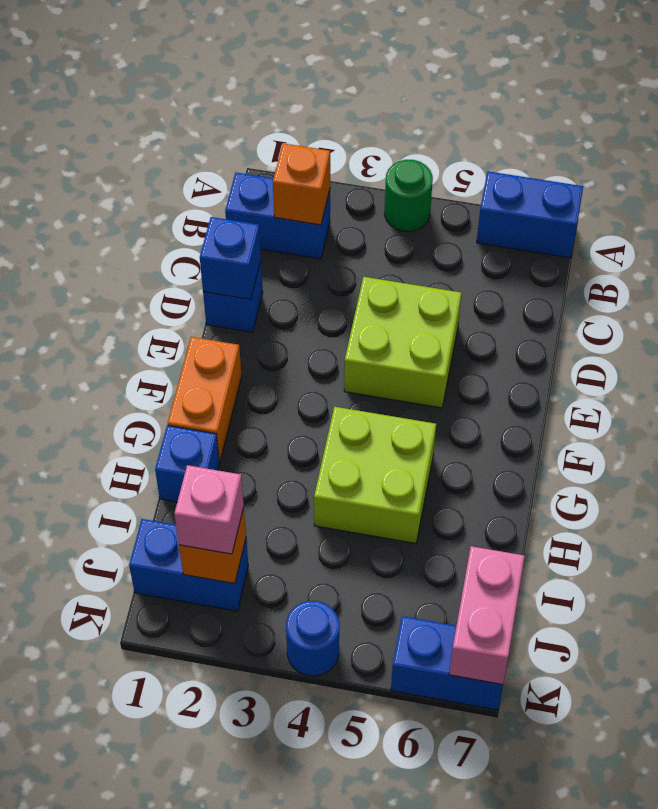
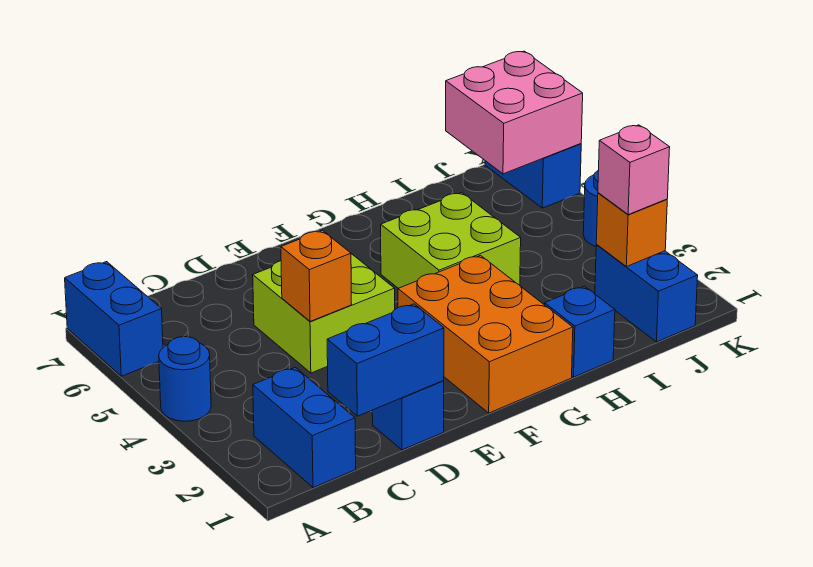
green 1x1 round brick [384,160,433,232] -> blue 1x1 round brick [159,337,211,421]
orange 1x1 brick [273,143,330,225] -> orange 1x1 brick moved to [281,230,352,321]
blue 1x1 brick [200,217,261,299] -> blue 1x2 brick [327,304,444,416]
orange 1x2 brick [168,337,242,462] -> orange 2x3 brick [398,255,573,413]
pink 1x2 brick [449,546,525,685] -> pink 2x2 brick [446,51,583,174]

